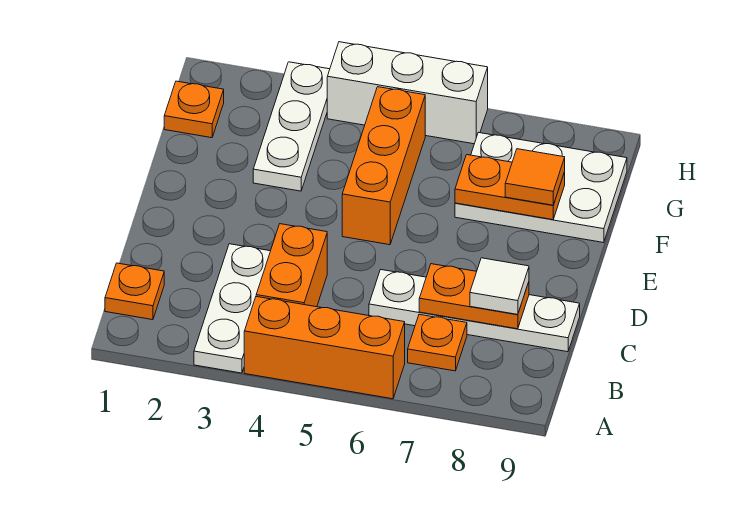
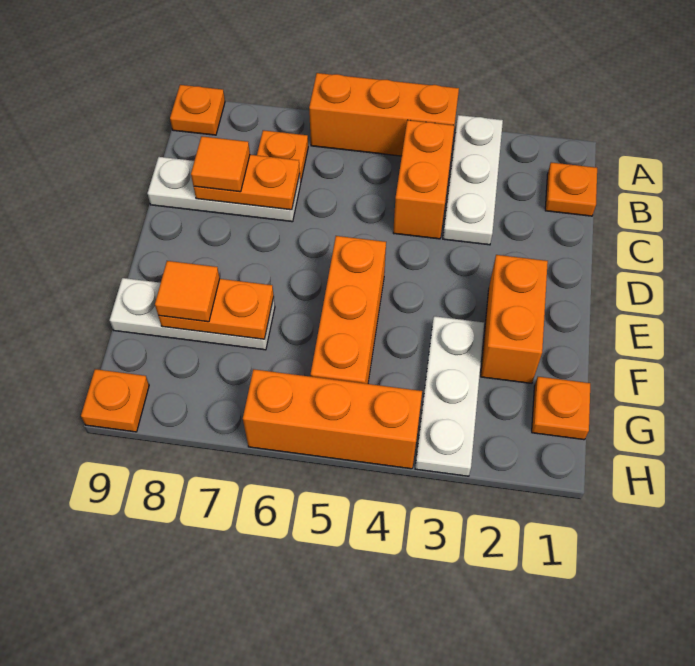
none -> orange 1x1 plate [170,85,225,135]
white 1x4 plate [369,270,580,352] -> white 1x3 plate [148,157,301,222]
white 1x1 tile [470,258,529,314] -> orange 1x1 tile [191,136,250,192]
none -> orange 1x2 brick [481,255,548,383]
white 2x3 plate [455,132,627,243] -> white 1x3 plate [110,278,275,350]
white 1x3 brick [327,42,488,144] -> orange 1x3 brick [243,369,422,469]
none -> orange 1x1 plate [81,369,149,432]

